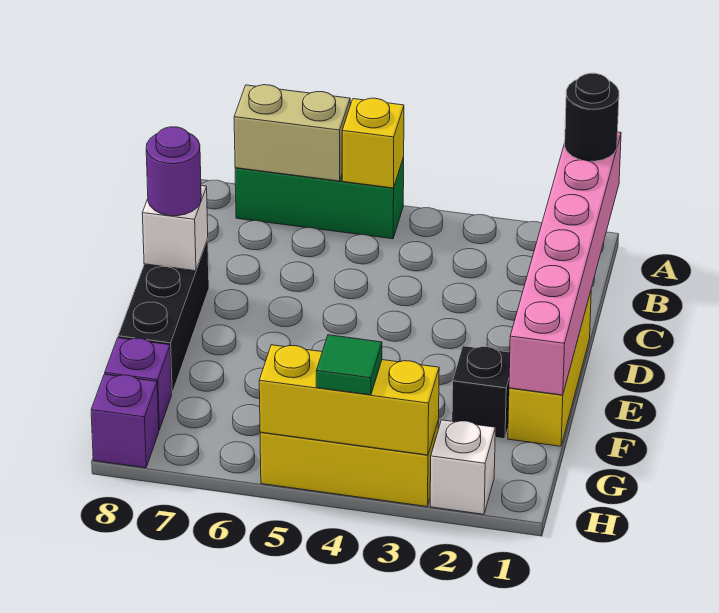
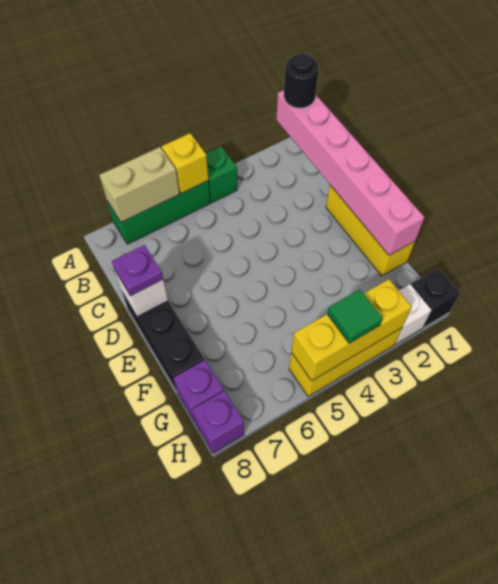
none -> green 1x1 brick [206,147,237,203]
purple 1x1 round brick [146,127,201,216] -> purple 1x1 plate [112,245,163,296]
black 1x1 brick [452,346,510,439] -> black 1x1 brick moved to [411,268,460,328]

